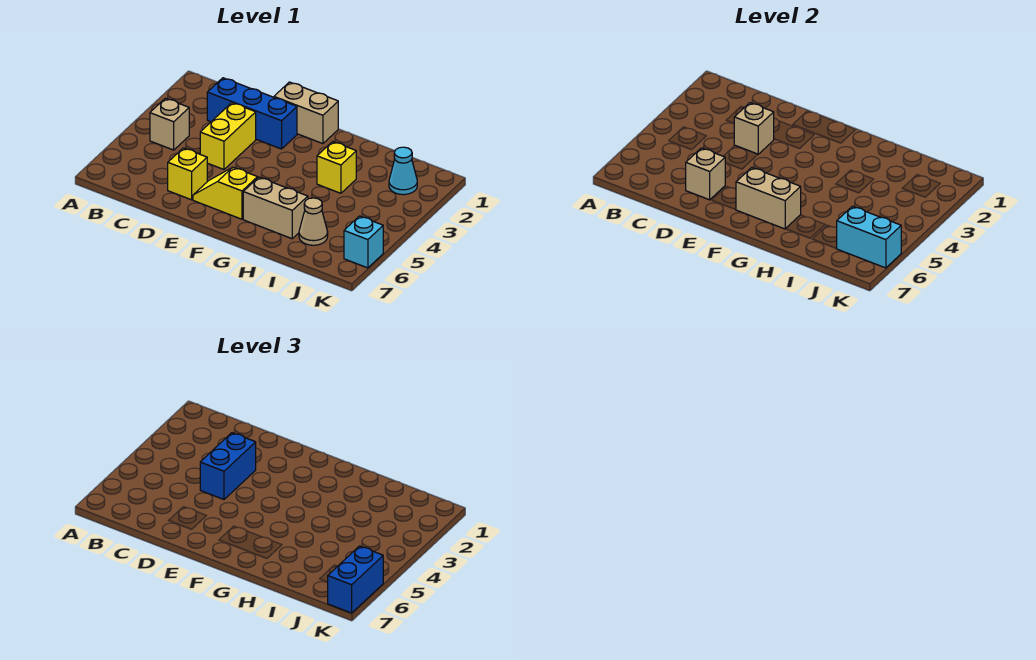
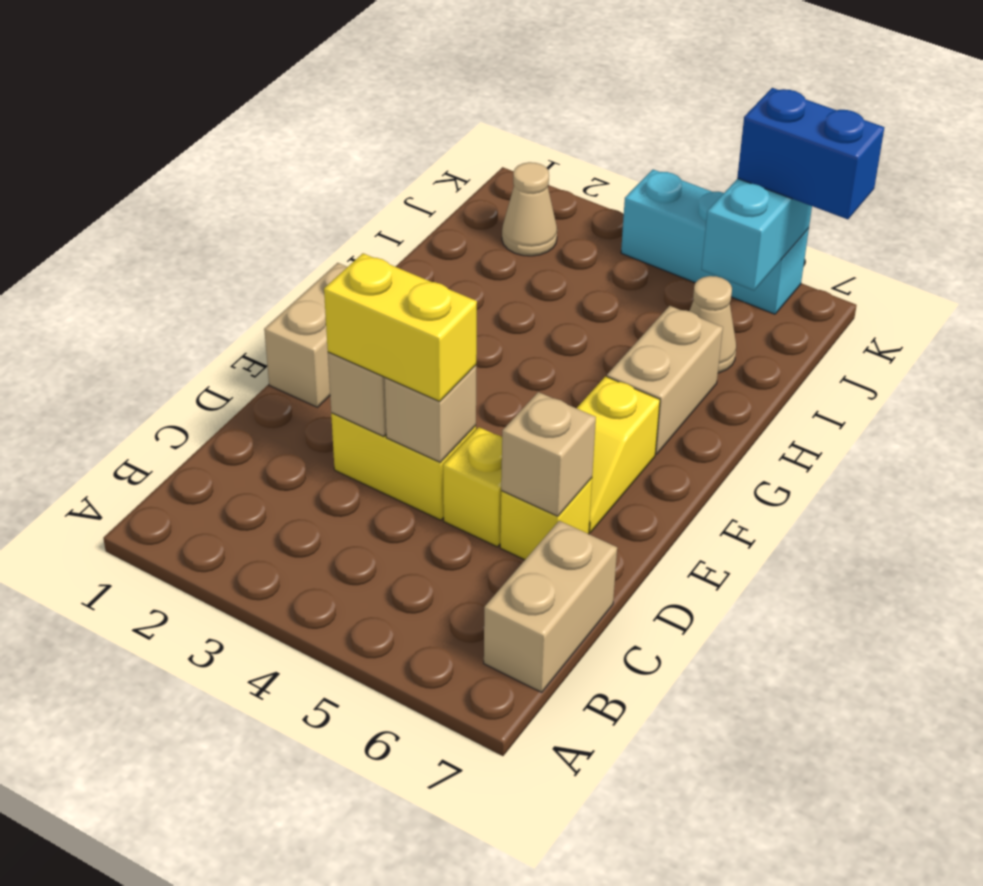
tan 1x1 brick [150,98,189,150] -> tan 1x1 brick moved to [384,365,476,463]
blue 1x3 brick [207,78,297,149] -> none
blue 1x2 brick [200,433,256,499] -> yellow 1x2 brick [324,253,477,401]
tan 1x2 brick [736,167,801,229] -> tan 1x2 brick moved to [484,521,617,692]
yellow 1x1 brick [317,142,356,193] -> yellow 1x1 brick moved to [443,427,502,547]
cyan 1x1 cone [389,147,417,195] -> tan 1x1 cone [502,162,557,256]
cyan 1x1 brick [344,216,383,268] -> cyan 1x3 brick [621,169,809,314]

